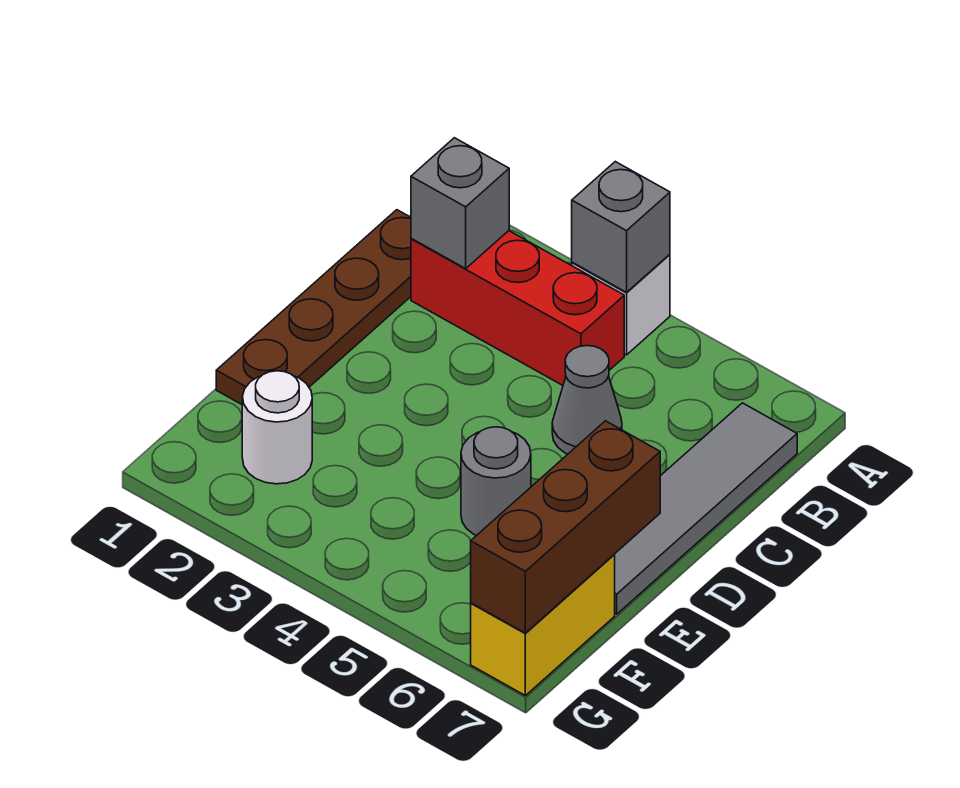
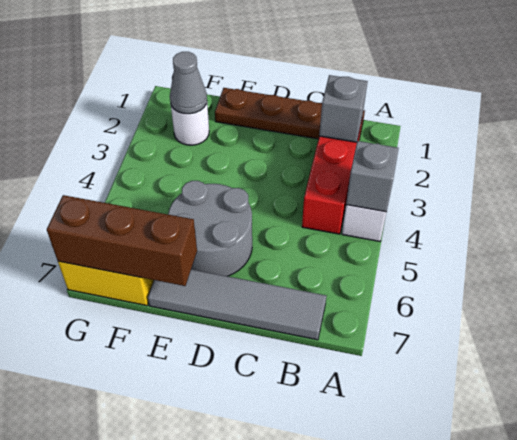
grey 1x1 cone [552,346,622,454] -> grey 1x1 cone moved to [170,52,207,114]
grey 1x1 round brick [461,427,531,536] -> grey 2x2 round brick [168,181,252,276]

